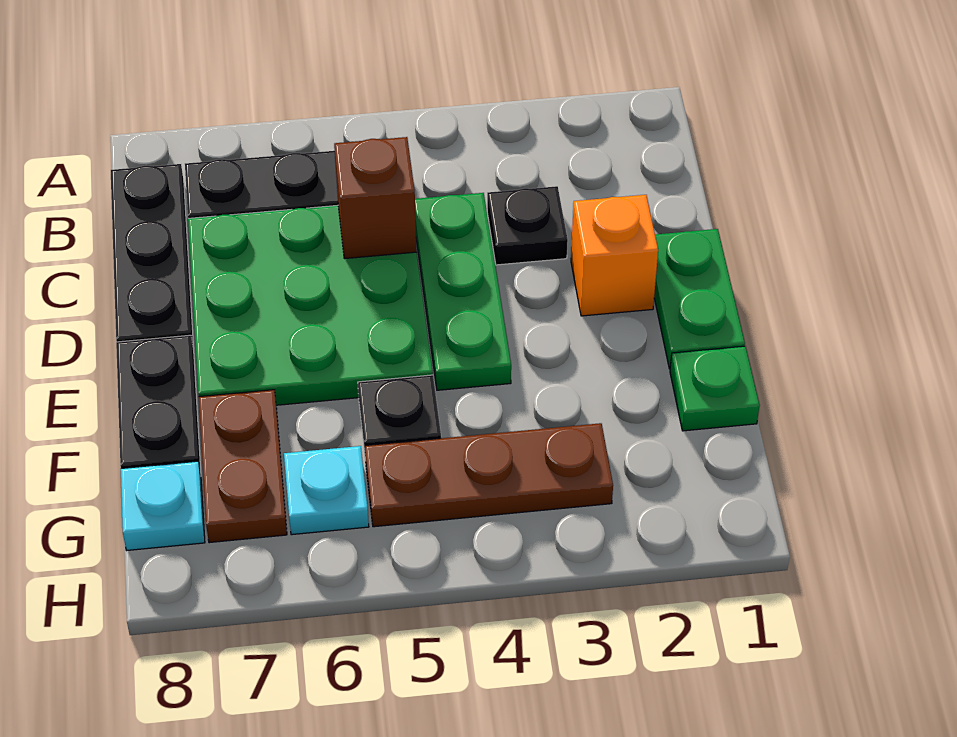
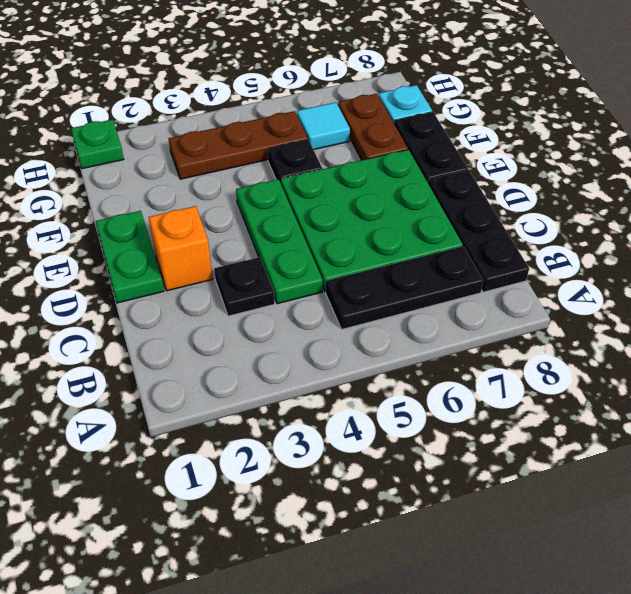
brown 1x1 brick [334,137,417,259] -> none
green 1x1 plate [670,346,760,431] -> green 1x1 plate moved to [71,119,124,169]
cyan 1x1 plate [284,446,369,535] -> cyan 1x1 tile [297,102,350,150]

